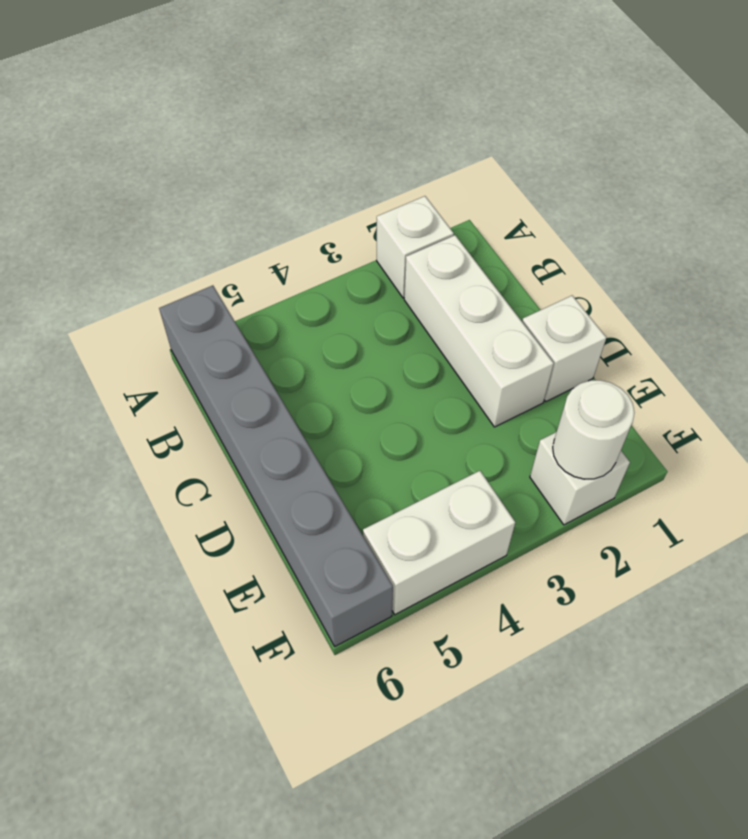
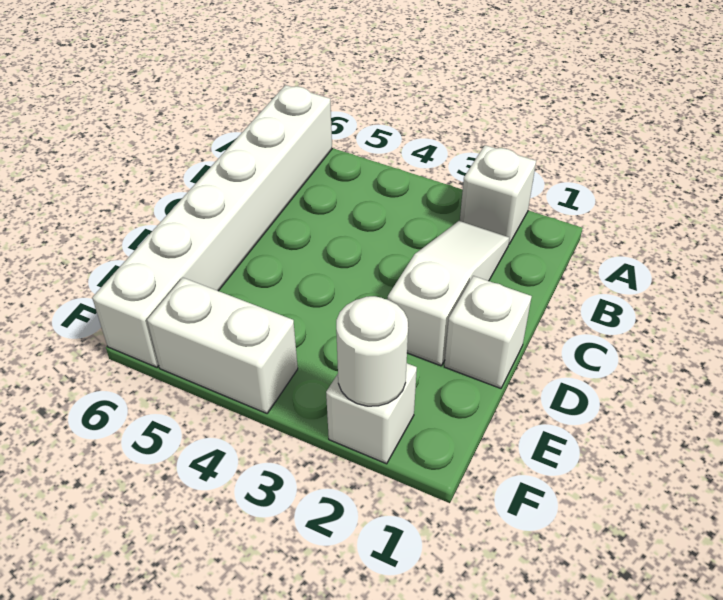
grey 1x6 brick [159,285,393,646] -> white 1x6 brick [92,85,332,367]
white 1x3 brick [404,235,554,427] -> white 1x3 slope [388,221,509,366]

